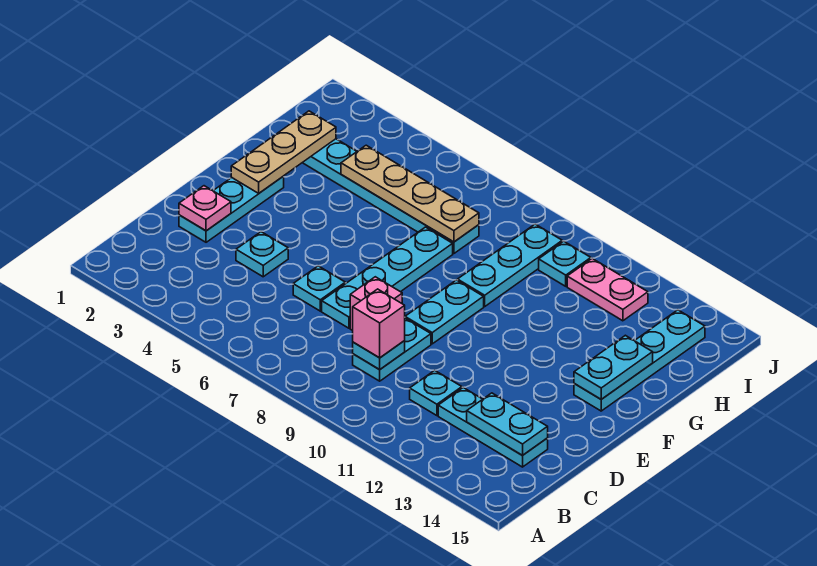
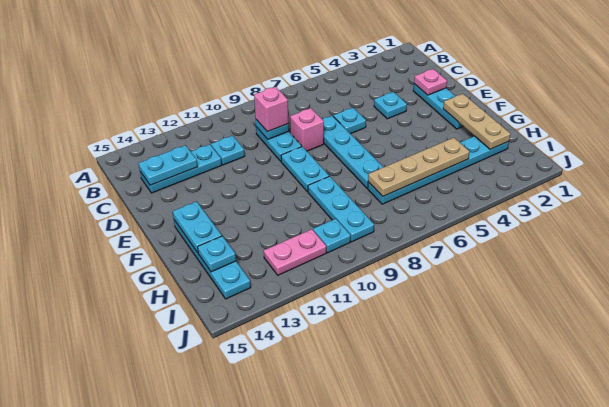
none -> cyan 1x1 plate [198,236,236,272]

